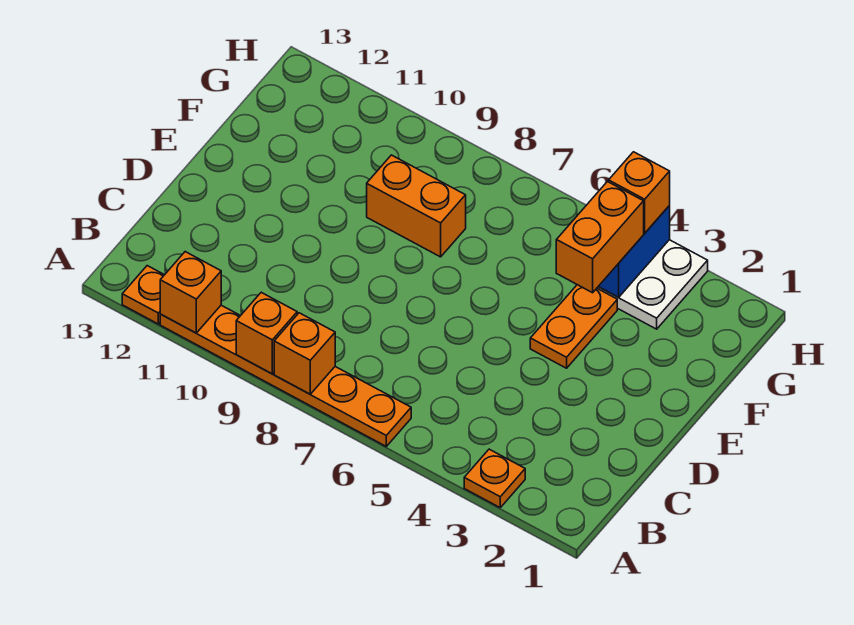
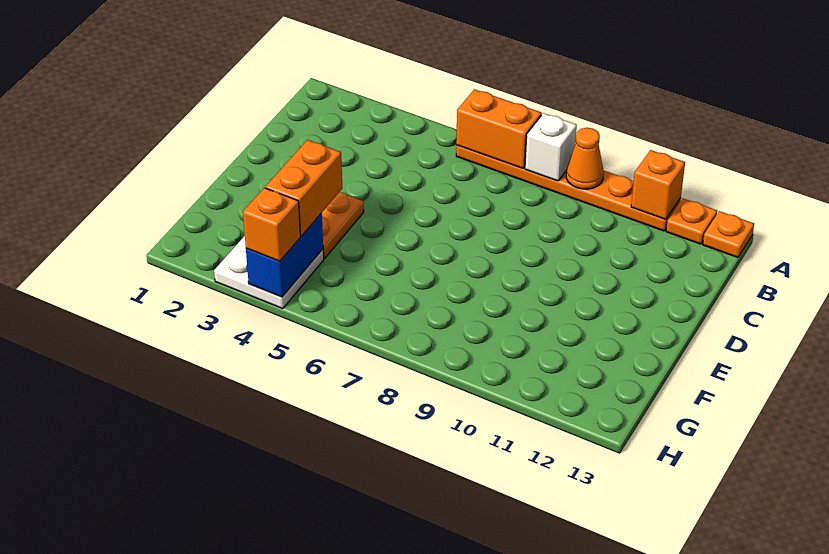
orange 1x1 plate [464,449,525,507] -> orange 1x1 plate moved to [703,211,754,257]
orange 1x1 brick [274,313,335,394] -> white 1x1 brick [525,113,577,181]
orange 1x1 brick [236,292,297,374] -> orange 1x1 cone [566,128,604,189]
orange 1x2 brick [367,155,466,257] -> orange 1x2 brick moved to [456,89,542,169]

